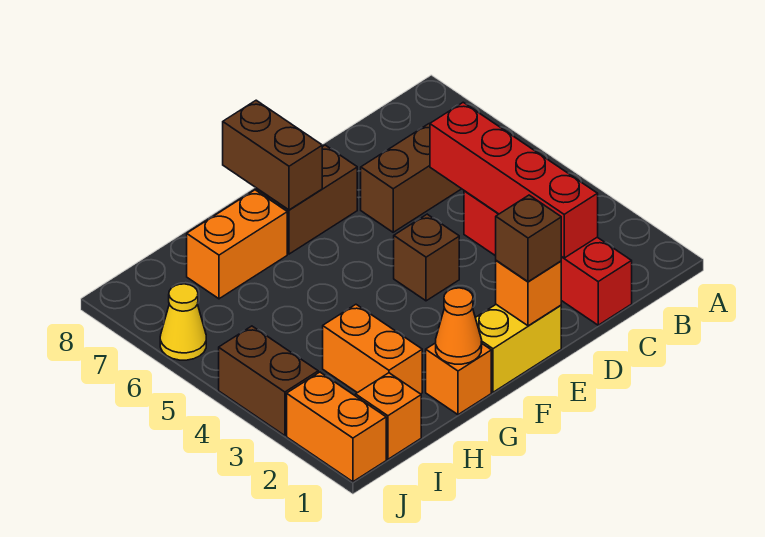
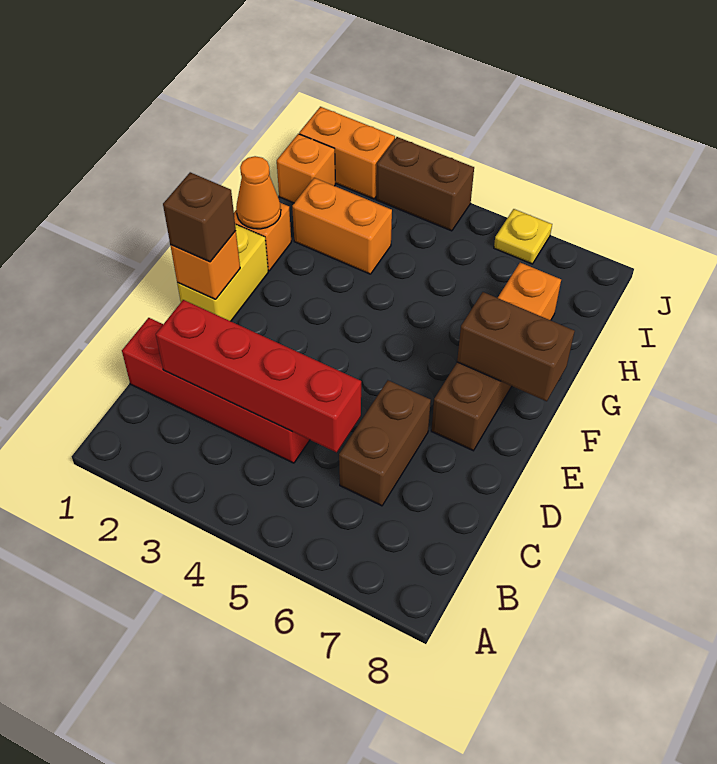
brown 1x1 brick [394,214,459,301] -> none
yellow 1x1 cone [160,284,206,360] -> yellow 1x1 plate [494,209,552,264]

